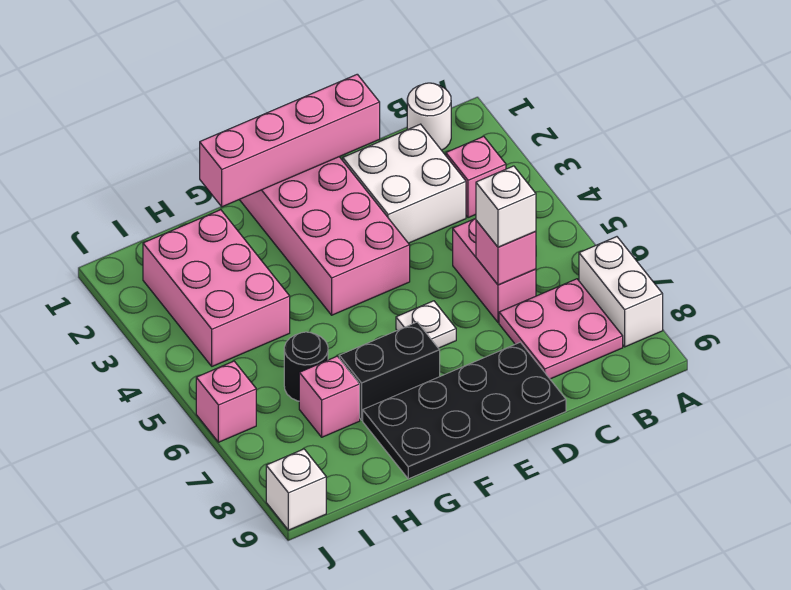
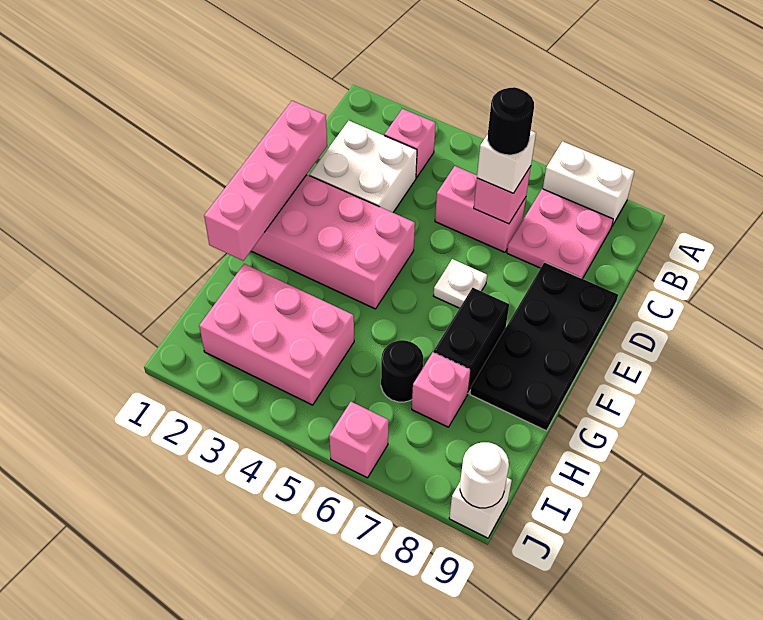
white 1x1 round brick [407,83,451,150] -> white 1x1 round brick moved to [460,442,509,508]
none -> black 1x1 round brick [488,87,534,155]

